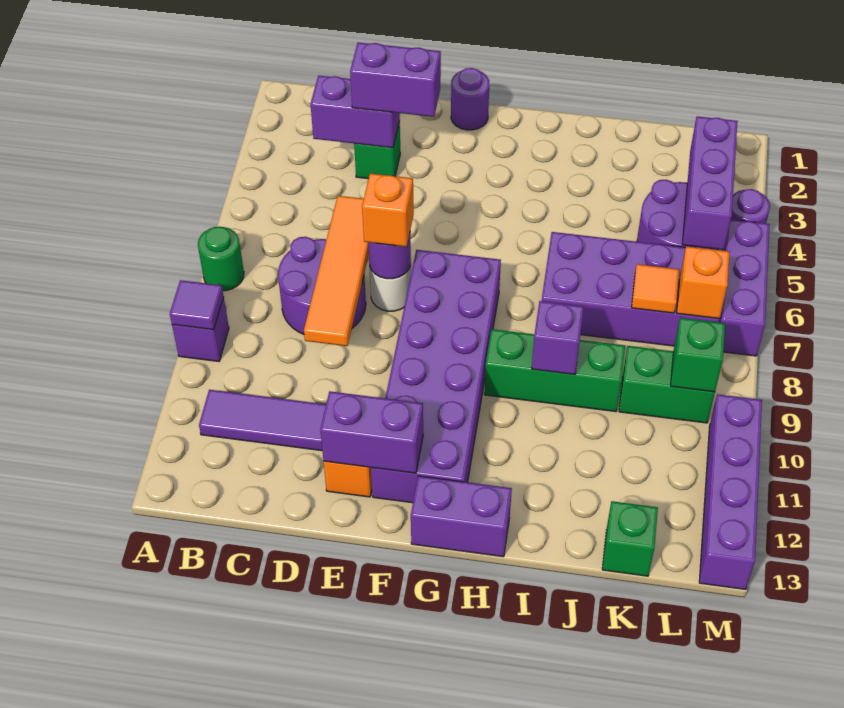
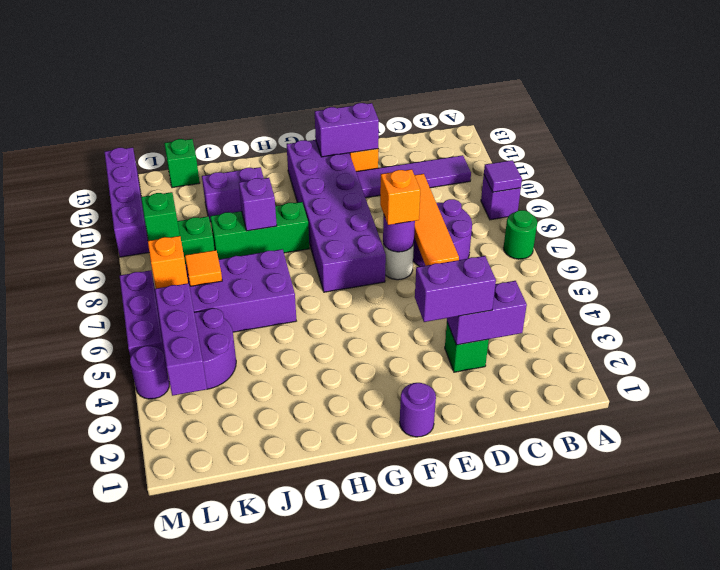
purple 1x2 brick [411,476,512,557] -> purple 1x2 brick moved to [202,167,264,222]

